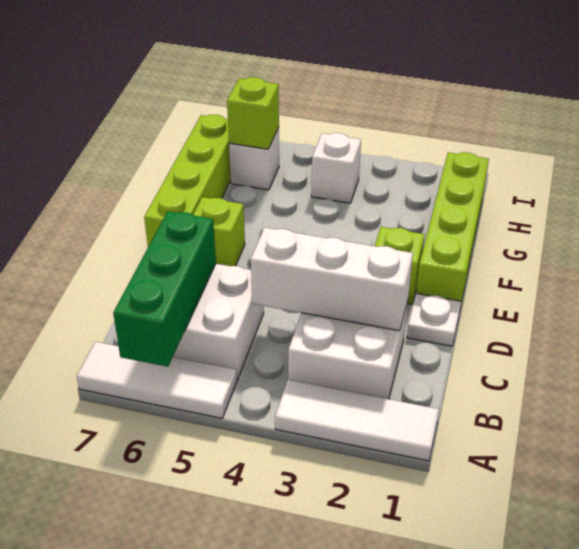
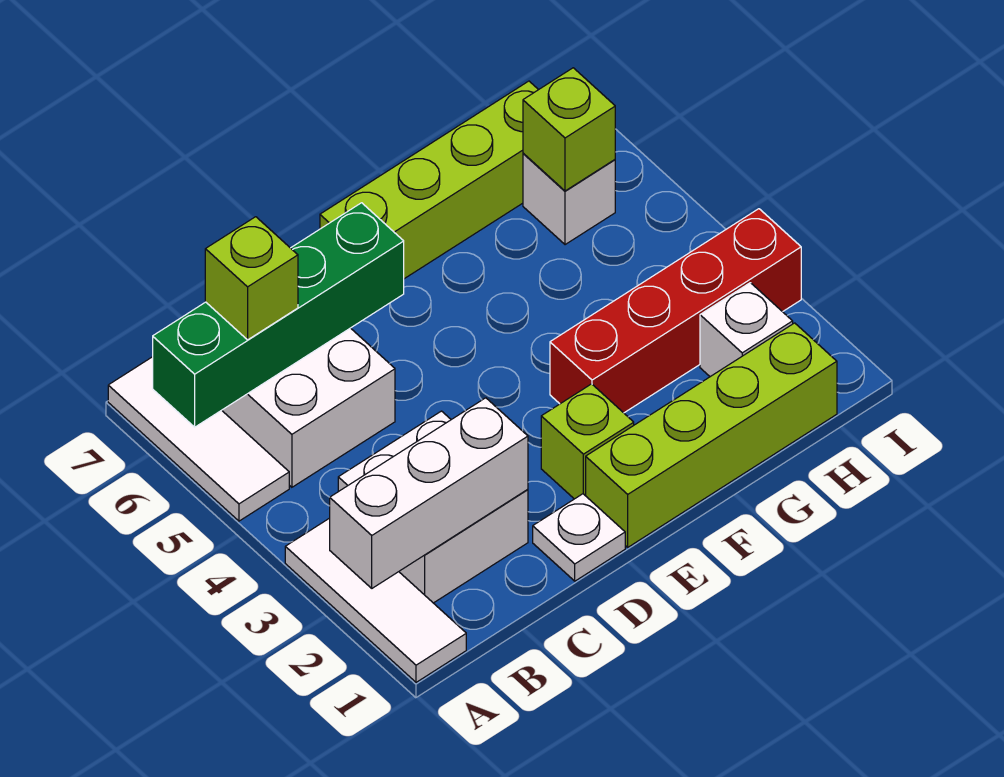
green 1x3 brick [113,211,216,367] -> green 1x4 brick [153,203,404,427]
white 1x3 brick [251,228,413,331] -> white 1x3 brick turned to [330,398,528,588]
lime 1x1 brick [193,197,245,266] -> lime 1x1 brick moved to [205,217,298,340]
none -> red 1x4 brick [550,209,801,413]
white 1x1 brick [311,133,361,203] -> white 1x1 brick moved to [700,283,793,377]

